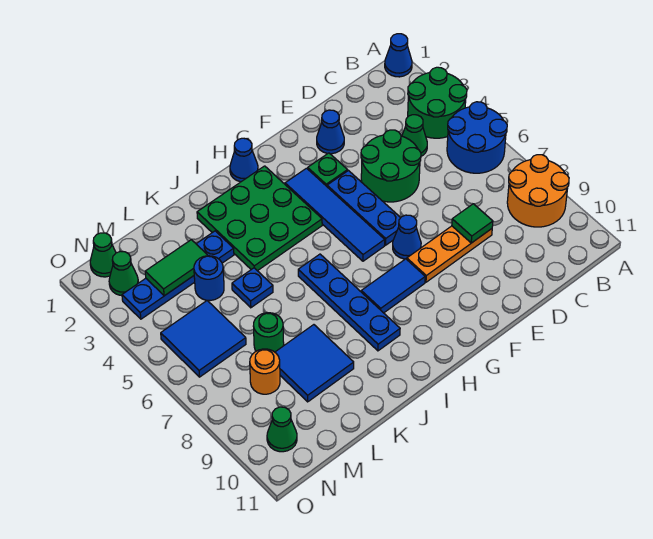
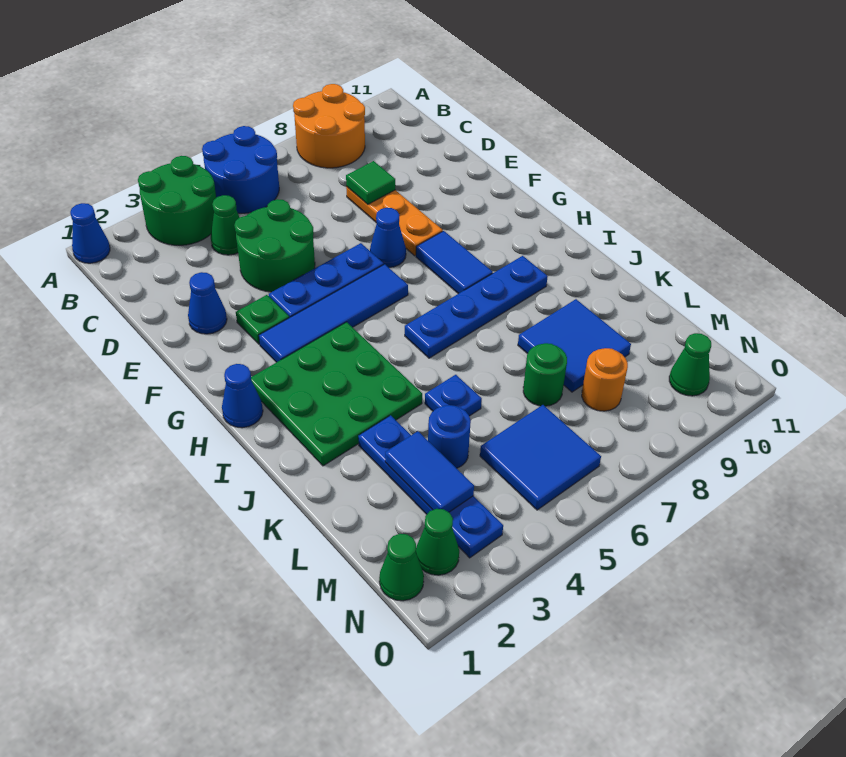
green 1x2 tile [145,240,208,296] -> blue 1x2 tile [385,431,474,512]

